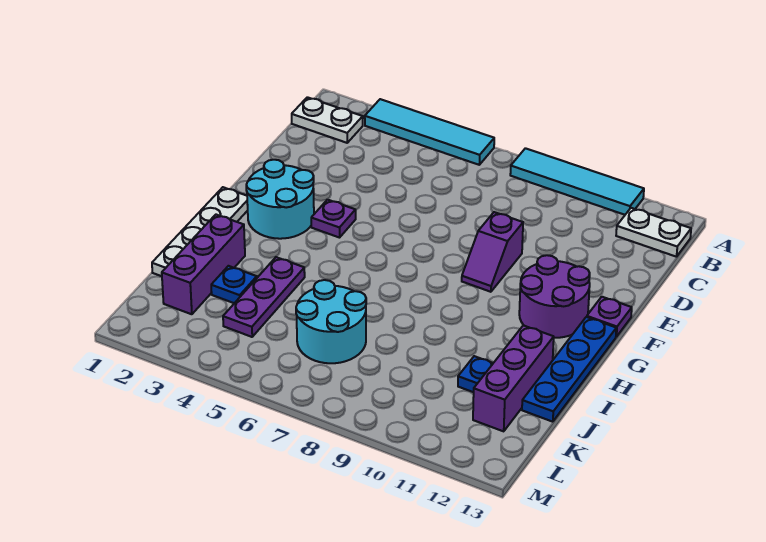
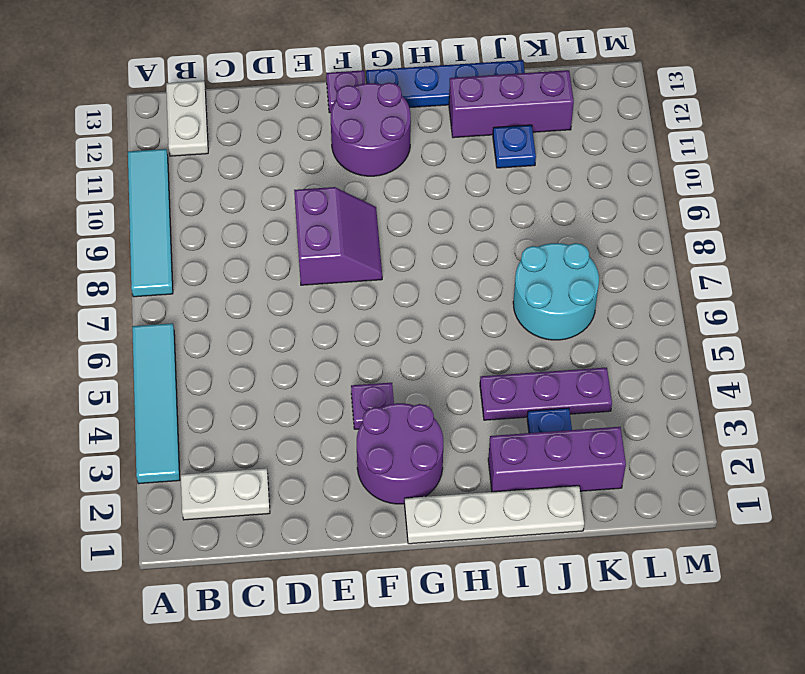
white 1x2 plate [292,97,363,143] -> white 1x2 plate turned to [181,468,270,520]
purple 1x2 slope [462,212,523,292] -> purple 2x2 slope [294,187,382,285]
cyan 2x2 round brick [246,160,314,239] -> purple 2x2 round brick [357,403,443,504]

